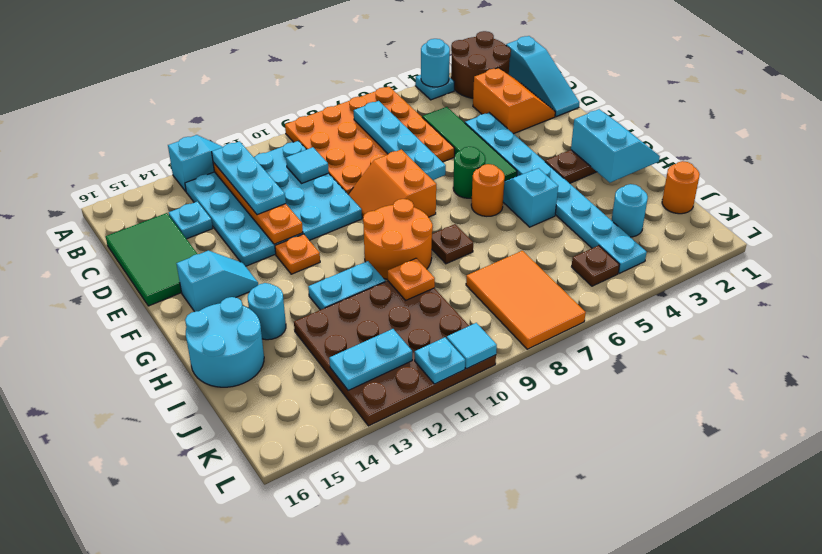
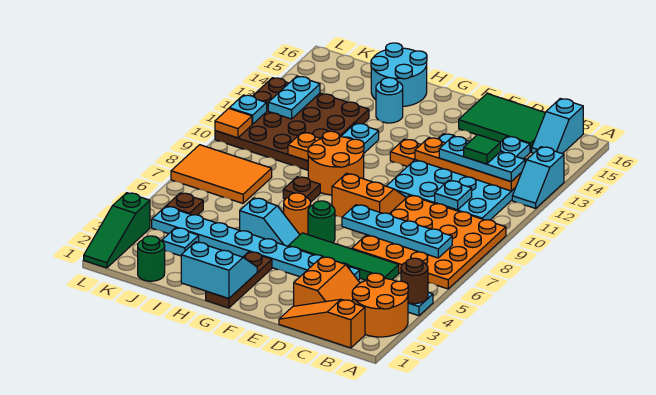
brown 2x2 round brick [451,31,511,98] -> orange 2x2 round brick [352,273,408,337]
cyan 1x1 round brick [421,39,450,87] -> brown 1x1 round brick [401,258,428,304]
cyan 1x3 slope [506,36,579,117] -> orange 1x3 slope [279,299,365,348]
orange 2x2 slope [473,68,555,134] -> orange 2x2 slope turned to [294,257,360,306]
cyan 1x1 tile [286,147,329,183] -> cyan 1x1 plate [435,180,472,210]
none -> green 1x1 tile [464,135,501,164]
cyan 1x2 slope [176,251,258,312] -> cyan 1x2 slope moved to [532,99,583,154]
cyan 2x2 slope [571,109,660,183] -> cyan 2x2 slope turned to [181,242,257,299]
orange 1x1 round brick [662,161,700,214] -> green 1x1 round brick [138,236,165,281]
cyan 1x1 round brick [611,184,648,237] -> cyan 1x1 plate [162,228,199,256]
none -> green 1x3 slope [84,193,150,268]
cyan 1x1 tile [447,323,497,369] -> orange 1x1 tile [215,108,252,138]

